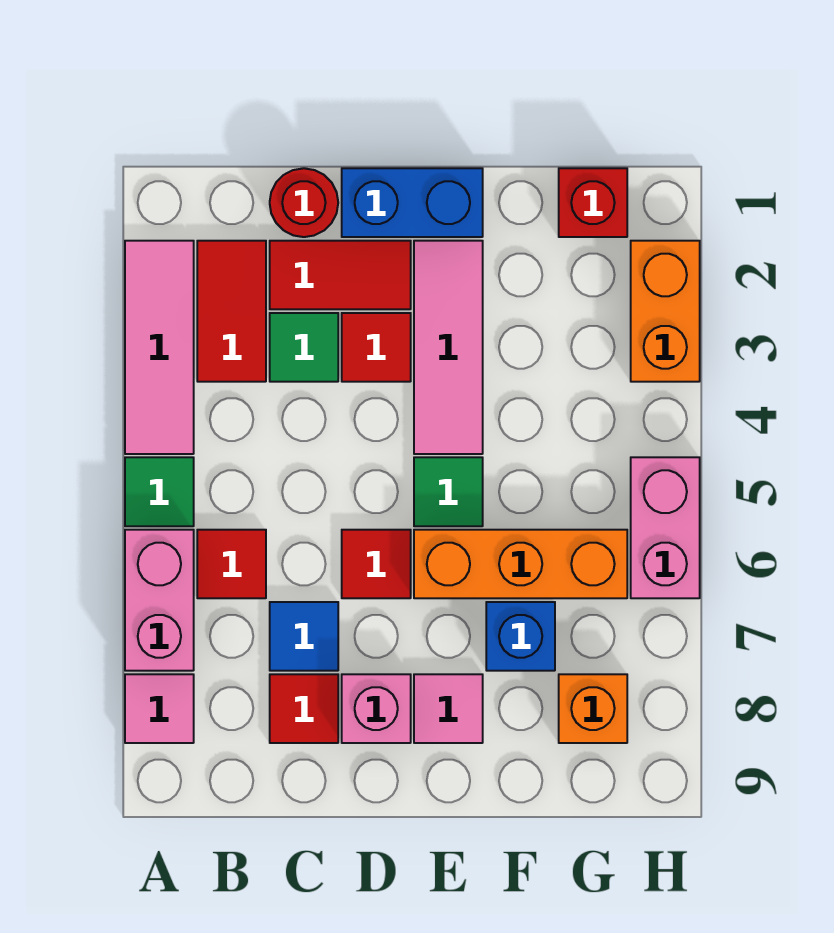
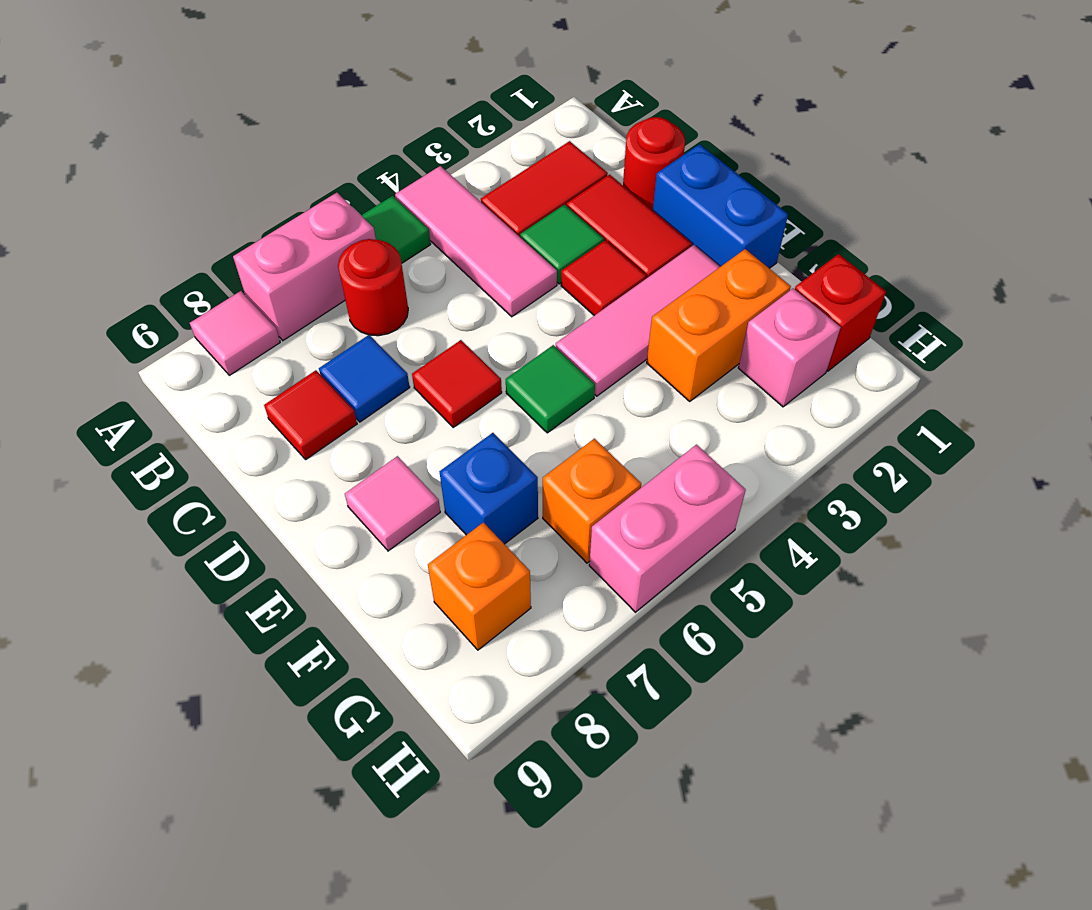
pink 1x3 tile [125,241,194,454] -> pink 1x3 tile turned to [395,166,557,317]
red 1x1 tile [197,530,266,598] -> red 1x1 round brick [338,239,408,336]
pink 1x1 brick [342,674,411,743] -> pink 1x1 brick moved to [738,288,841,407]
orange 1x3 brick [414,530,627,598] -> orange 1x1 brick [543,439,641,563]
orange 1x2 brick [631,241,700,382] -> orange 1x2 brick moved to [647,249,791,401]

